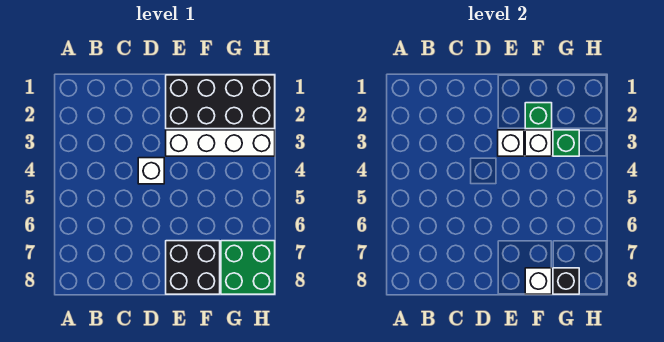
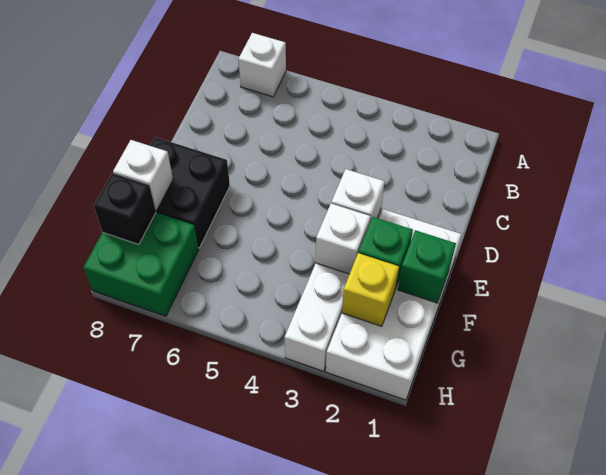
white 1x1 brick [138,158,164,184] -> white 1x1 brick moved to [238,33,286,97]
black 2x4 brick [166,75,275,129] -> white 2x4 brick [326,209,461,400]
none -> yellow 1x1 brick [342,253,399,326]
green 1x1 brick [553,130,579,156] -> green 1x1 brick moved to [398,230,456,303]

